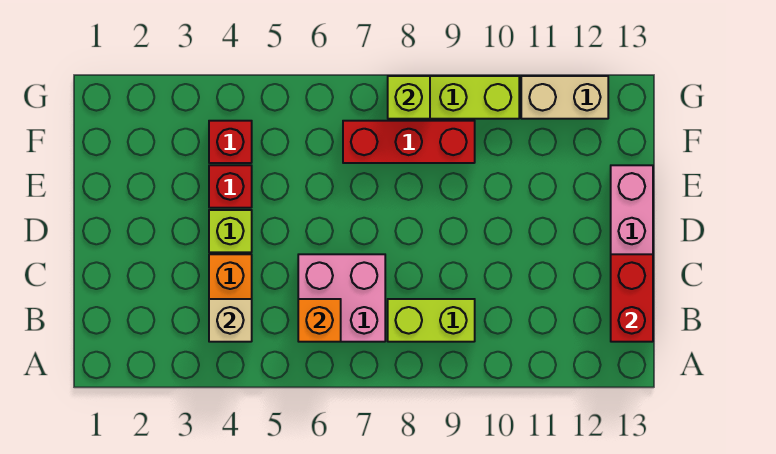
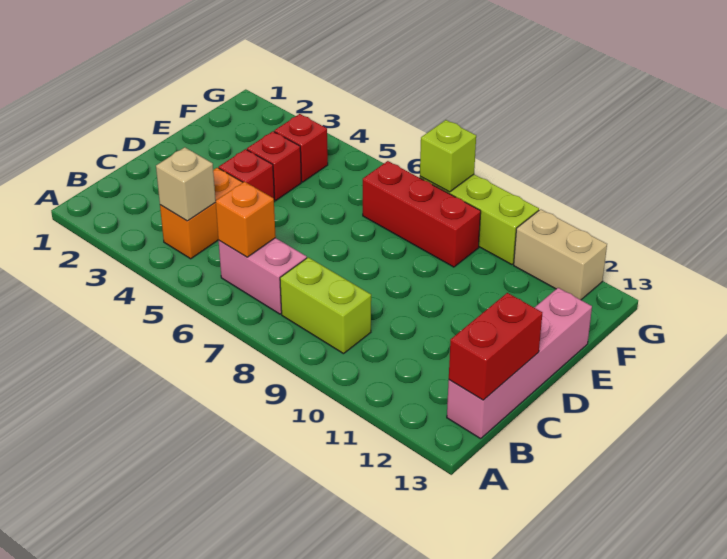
pink 2x2 brick [298,254,385,342] -> pink 1x2 brick [219,238,307,314]
lime 1x1 brick [209,210,252,252] -> red 1x1 brick [219,149,275,202]

